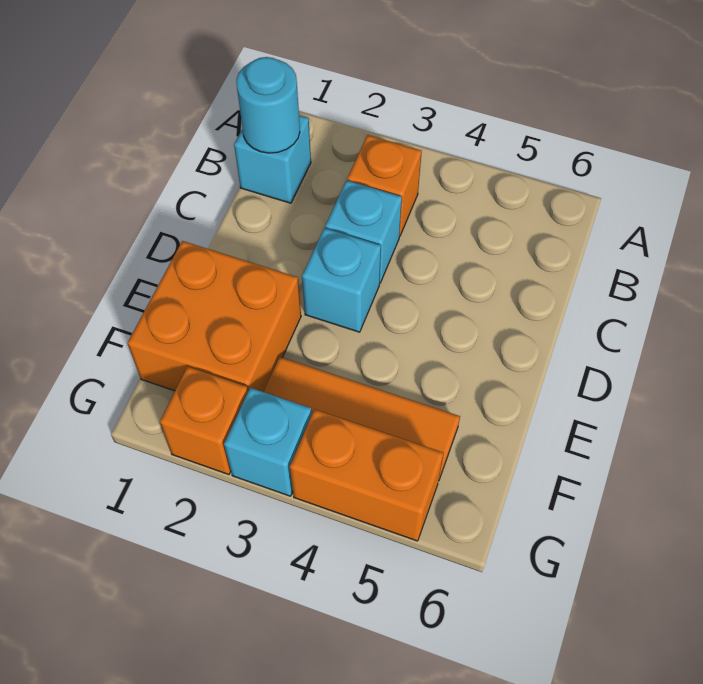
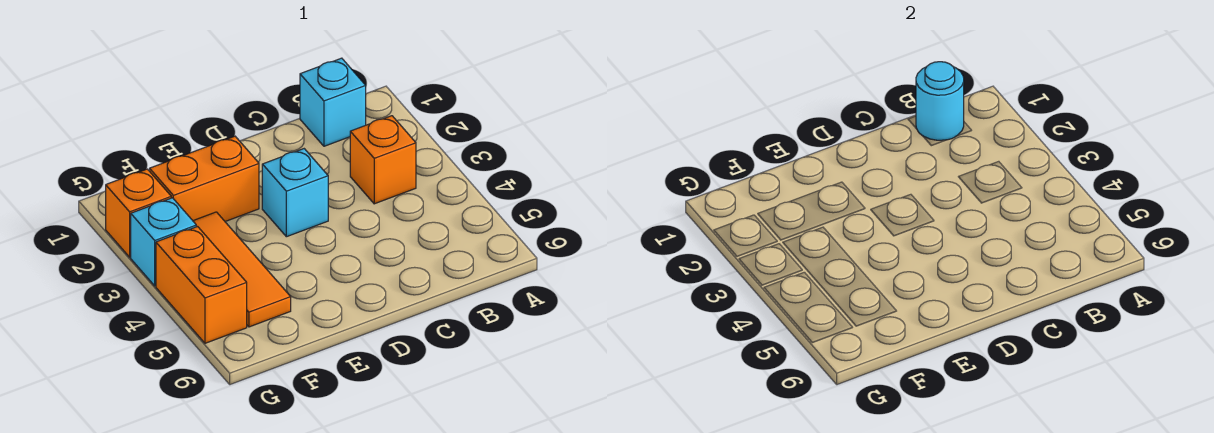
cyan 1x1 brick [325,180,402,283] -> none
orange 2x2 brick [127,241,301,392] -> orange 1x2 brick [150,136,259,222]

